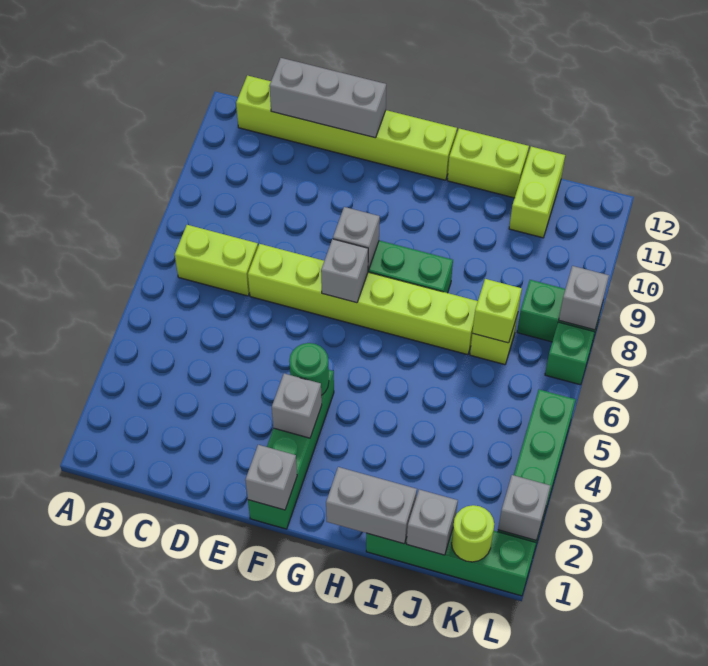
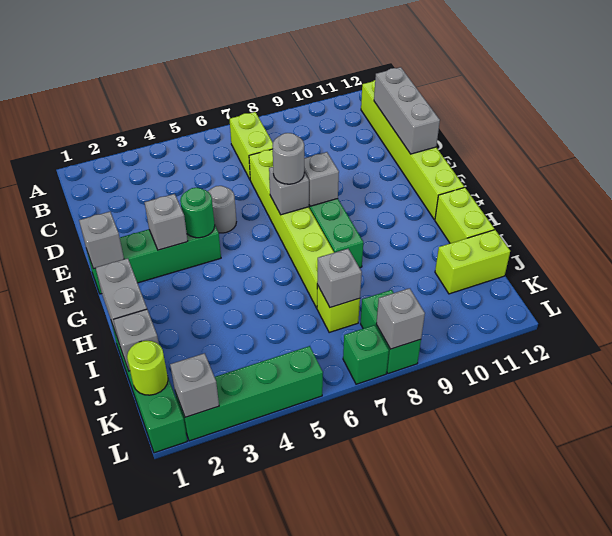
none -> grey 1x1 round brick [208,186,236,233]
none -> grey 1x1 round brick [272,133,304,184]
lime 1x1 brick [472,279,522,343] -> grey 1x1 brick [317,249,362,308]

